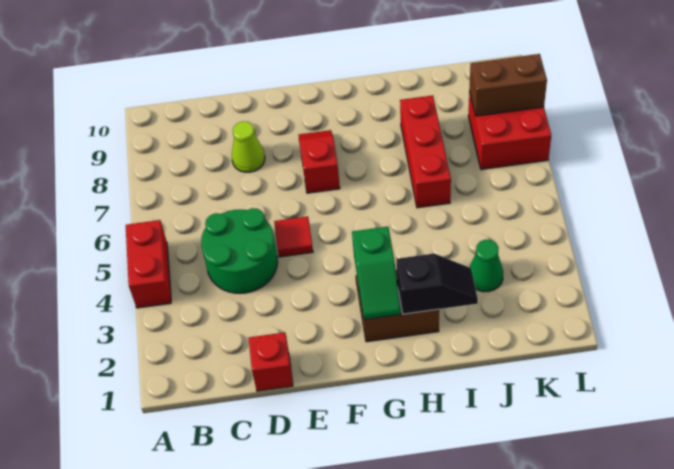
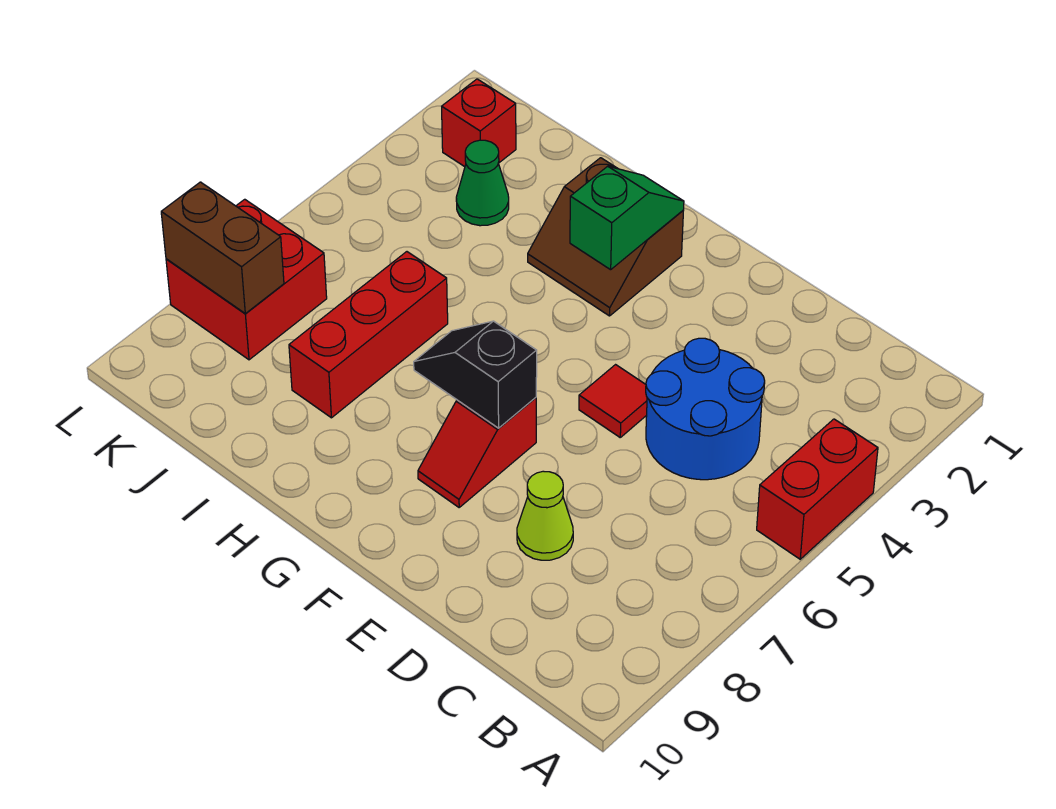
green 2x2 round brick [201,208,278,293] -> blue 2x2 round brick [646,338,765,480]
red 1x1 brick [249,332,293,391] -> red 1x1 brick moved to [442,79,516,167]
black 1x2 slope [396,254,478,314] -> black 1x2 slope moved to [414,321,537,428]

